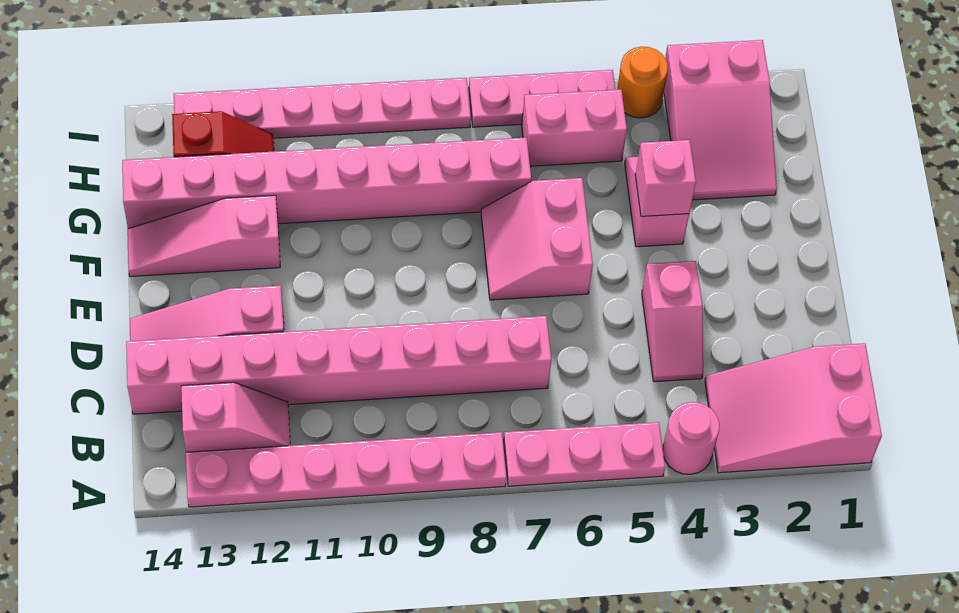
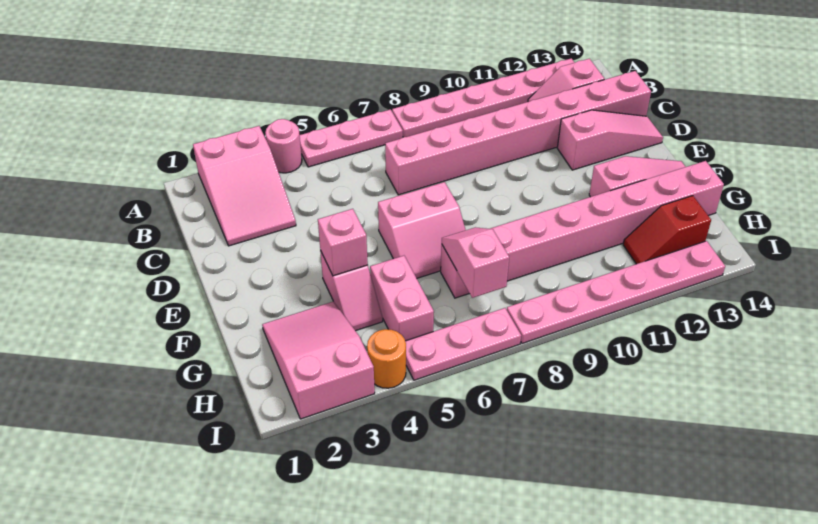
pink 2x3 slope [705,343,882,473] -> pink 2x3 slope turned to [193,126,296,246]
pink 1x2 slope [642,261,703,382] -> pink 1x2 slope moved to [442,227,509,298]
pink 2x2 slope [481,178,593,300] -> pink 2x2 slope turned to [378,182,465,278]
pink 1x2 brick [522,90,627,166] -> pink 1x2 brick turned to [370,256,434,341]

